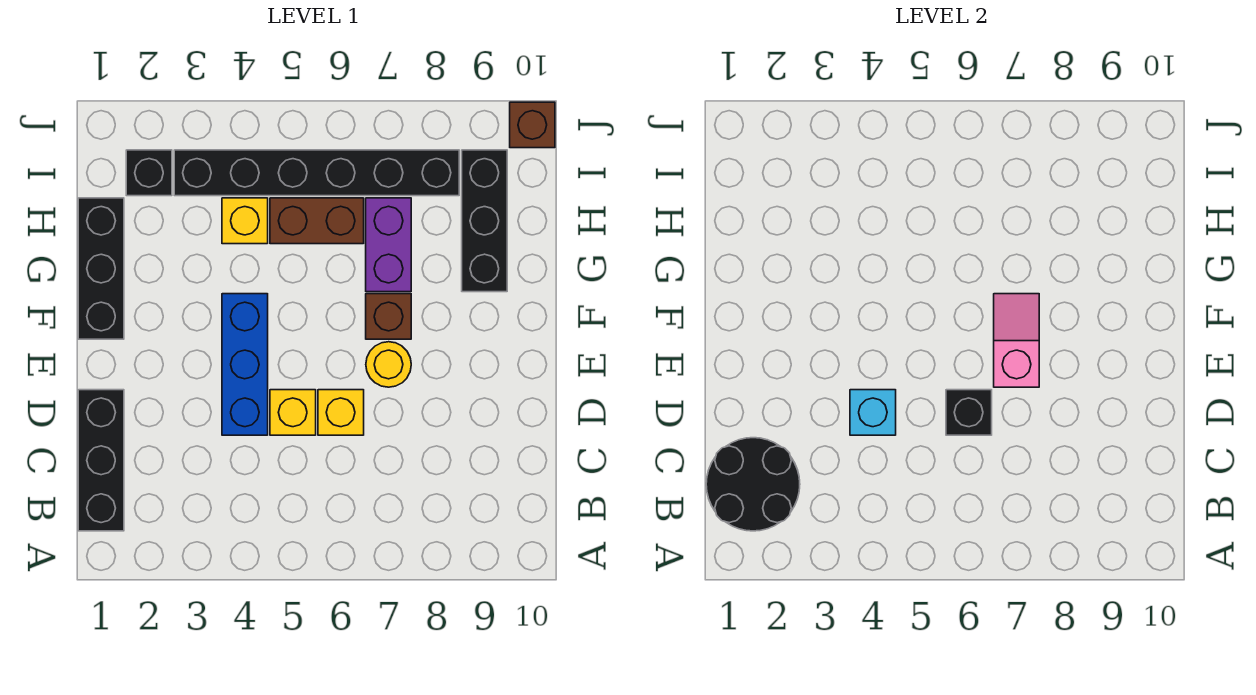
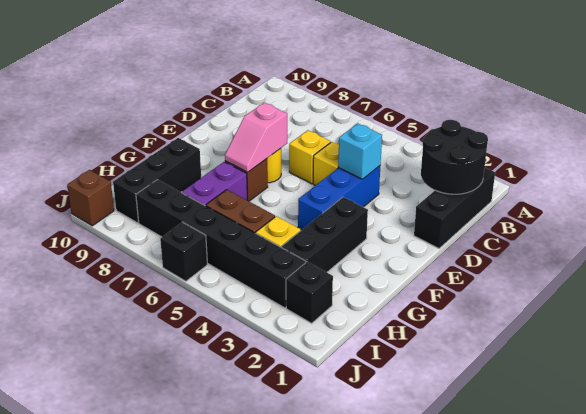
black 1x1 brick [946,390,992,435] -> black 1x1 brick moved to [160,222,207,281]
black 1x3 brick [78,198,124,339] -> black 1x3 brick moved to [282,197,368,272]

